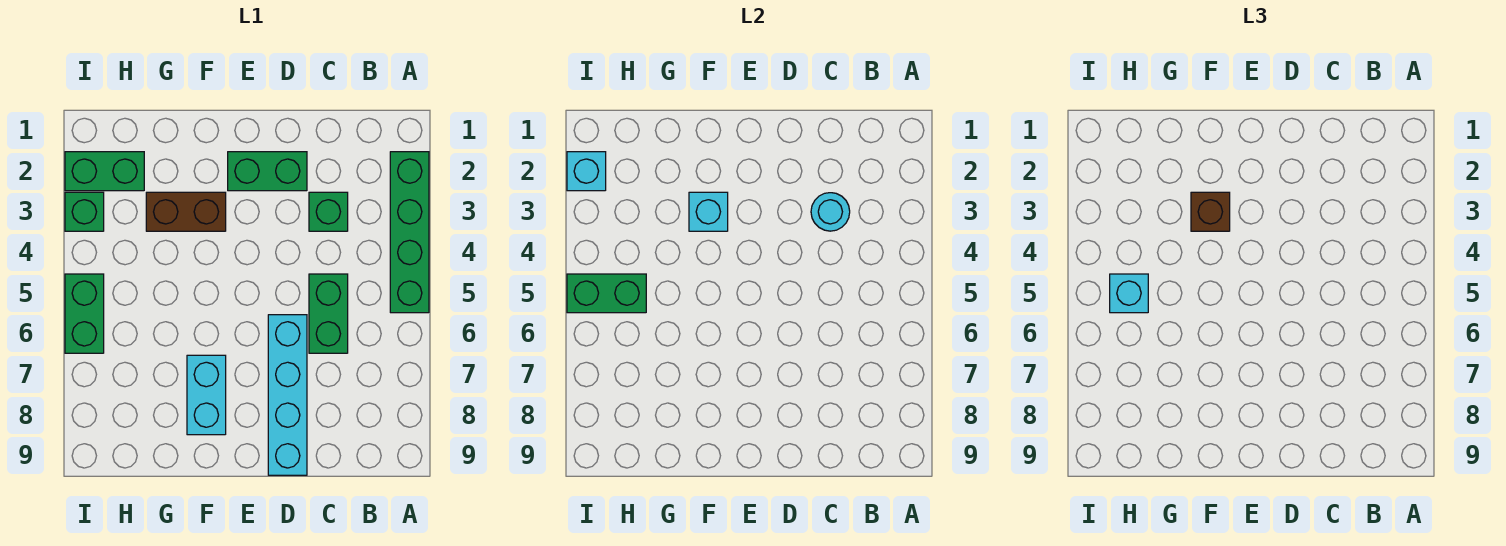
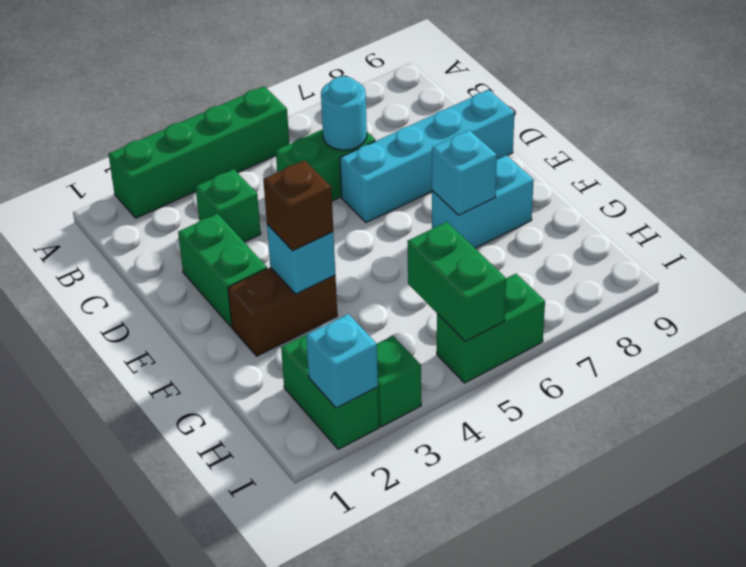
cyan 1x1 round brick [811,193,850,231] -> cyan 1x1 round brick moved to [321,76,367,150]
brown 1x2 brick [146,192,226,231] -> brown 1x2 brick turned to [228,267,337,356]
cyan 1x1 brick [1110,274,1148,313] -> cyan 1x1 brick moved to [432,130,497,215]

